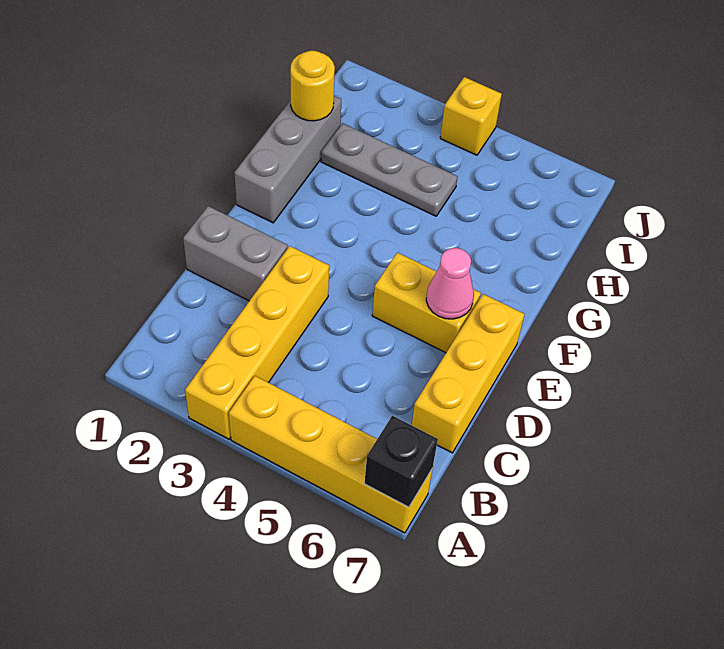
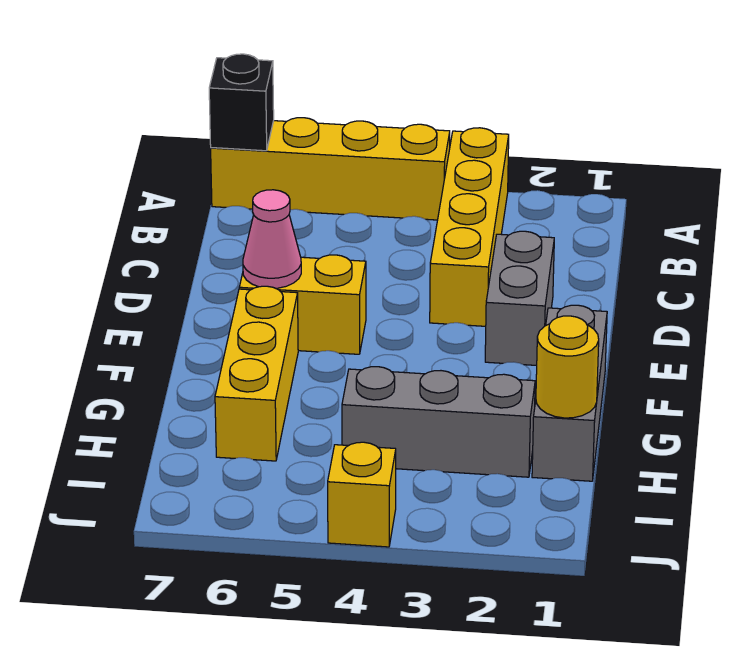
yellow 1x3 brick [412,294,525,453] -> yellow 1x3 brick moved to [215,286,298,461]
grey 1x2 brick [183,206,288,301] -> grey 1x2 brick turned to [485,231,554,365]
grey 1x3 plate [321,123,457,216] -> grey 1x3 brick [342,367,535,477]

